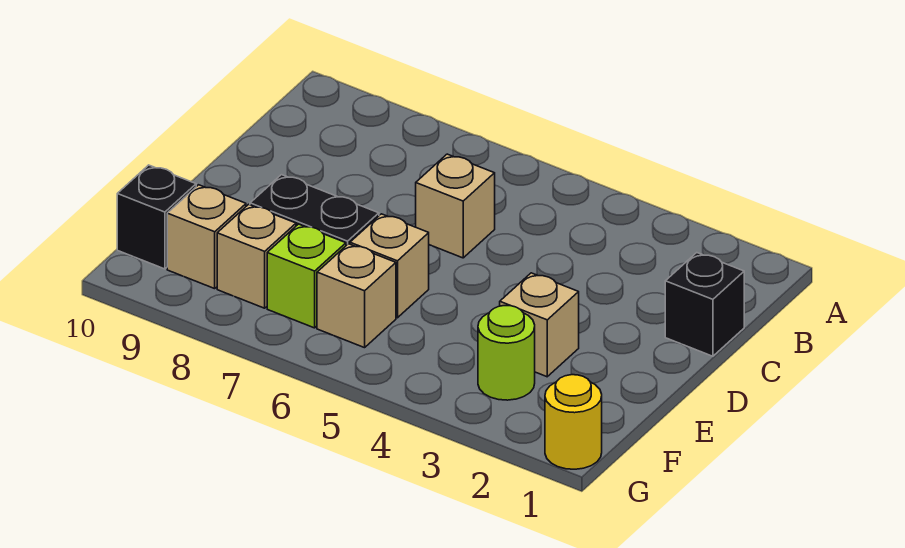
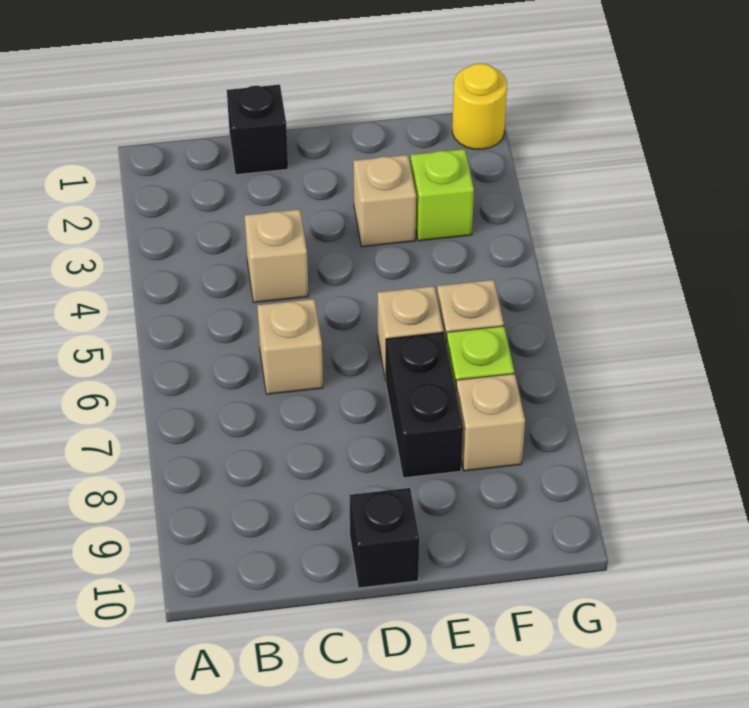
lime 1x1 round brick [478,306,535,400] -> lime 1x1 brick [411,149,474,241]
tan 1x1 brick [167,185,246,289] -> tan 1x1 brick moved to [245,209,308,303]
black 1x1 brick [117,165,196,269] -> black 1x1 brick moved to [350,488,419,588]

